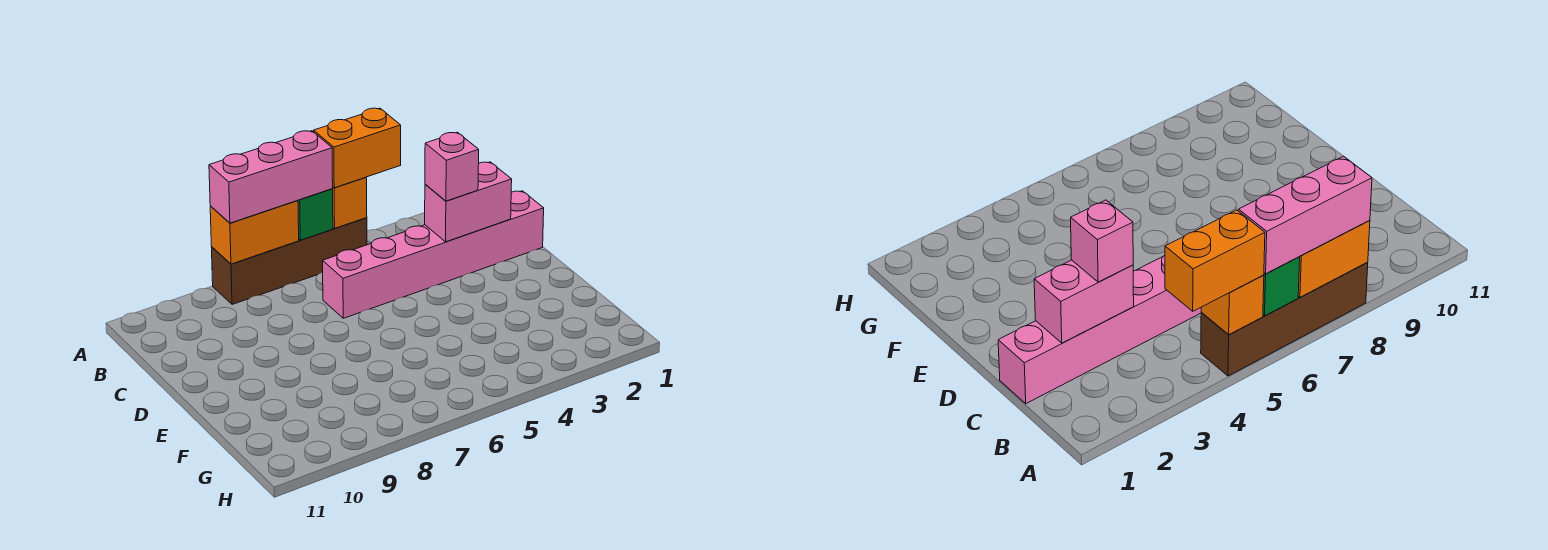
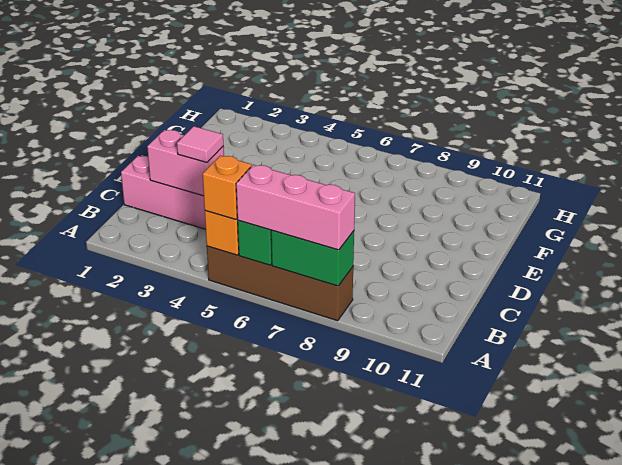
orange 1x2 brick [314,108,401,188] -> orange 1x1 brick [203,156,252,220]
orange 1x2 brick [210,201,299,264] -> green 1x2 brick [271,230,354,286]
pink 1x1 brick [425,132,479,201] -> pink 1x1 tile [177,126,223,163]

